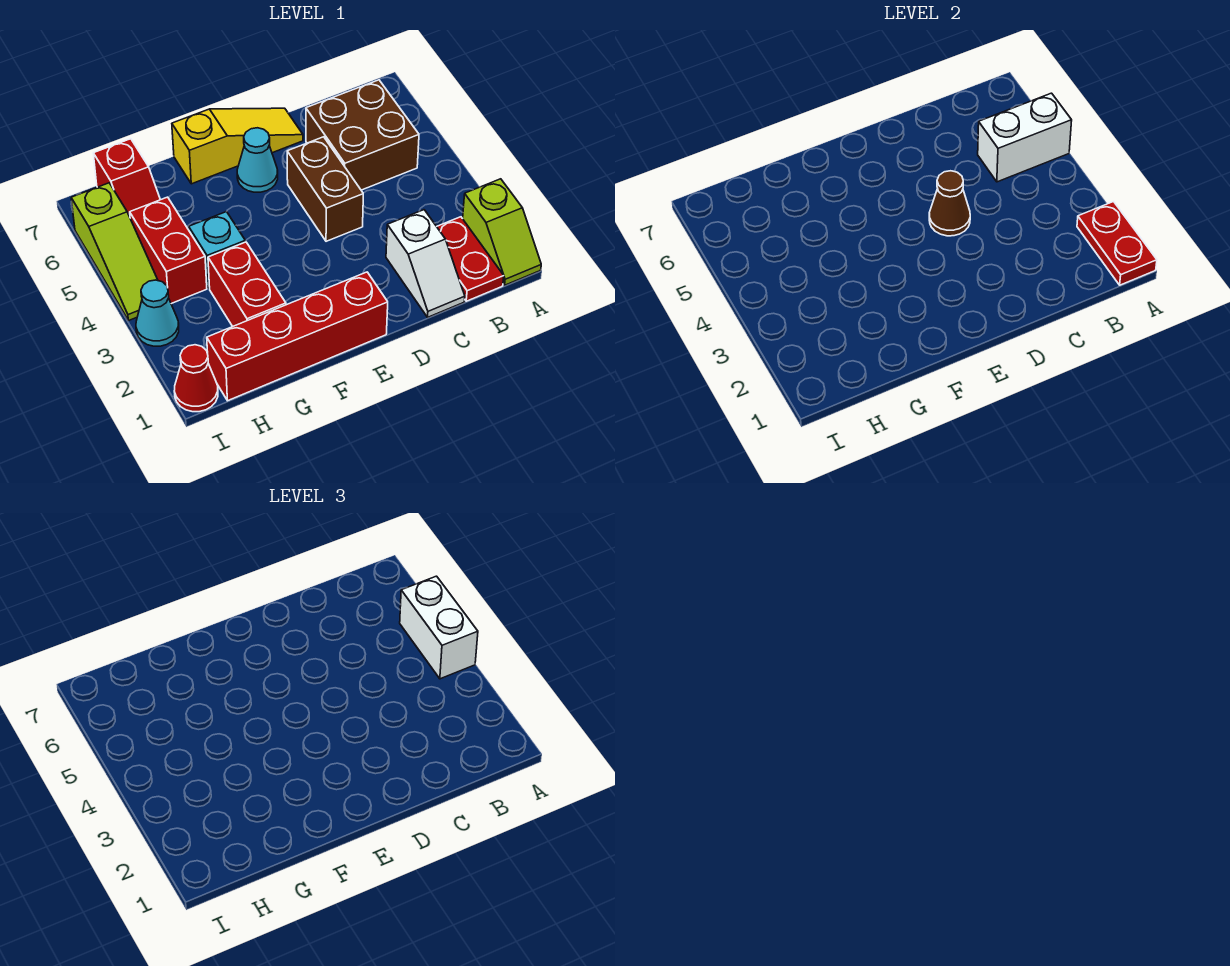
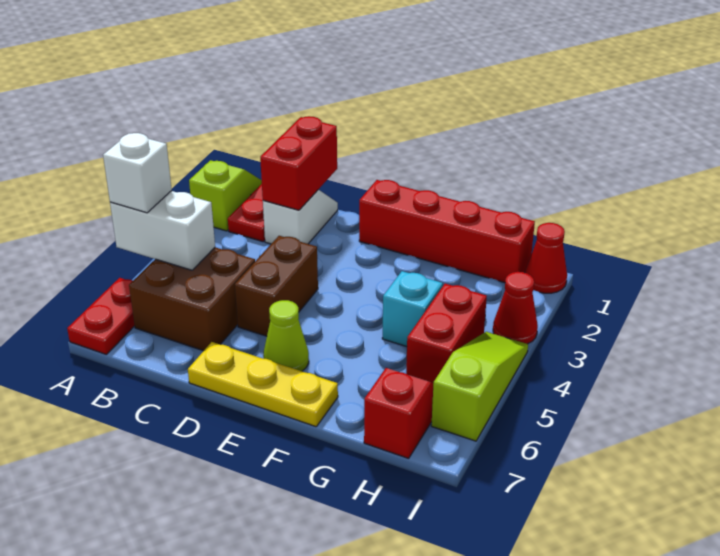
red 1x2 plate [1077,202,1157,285] -> red 1x2 plate moved to [67,278,135,355]
white 1x2 brick [400,576,478,679] -> white 1x1 brick [103,133,172,213]
brown 1x1 cone [929,171,970,236] -> none
yellow 1x3 slope [172,108,303,184] -> yellow 1x3 plate [188,342,338,427]
cyan 1x1 cone [237,128,278,192] -> lime 1x1 cone [263,300,309,371]
red 1x2 brick [208,242,286,327] -> red 1x2 brick moved to [260,116,337,210]
cyan 1x1 cone [136,280,179,346] -> red 1x1 cone [493,272,538,344]

